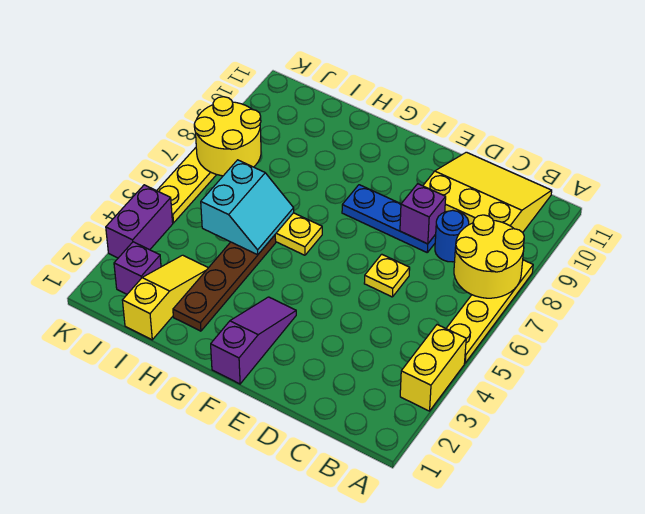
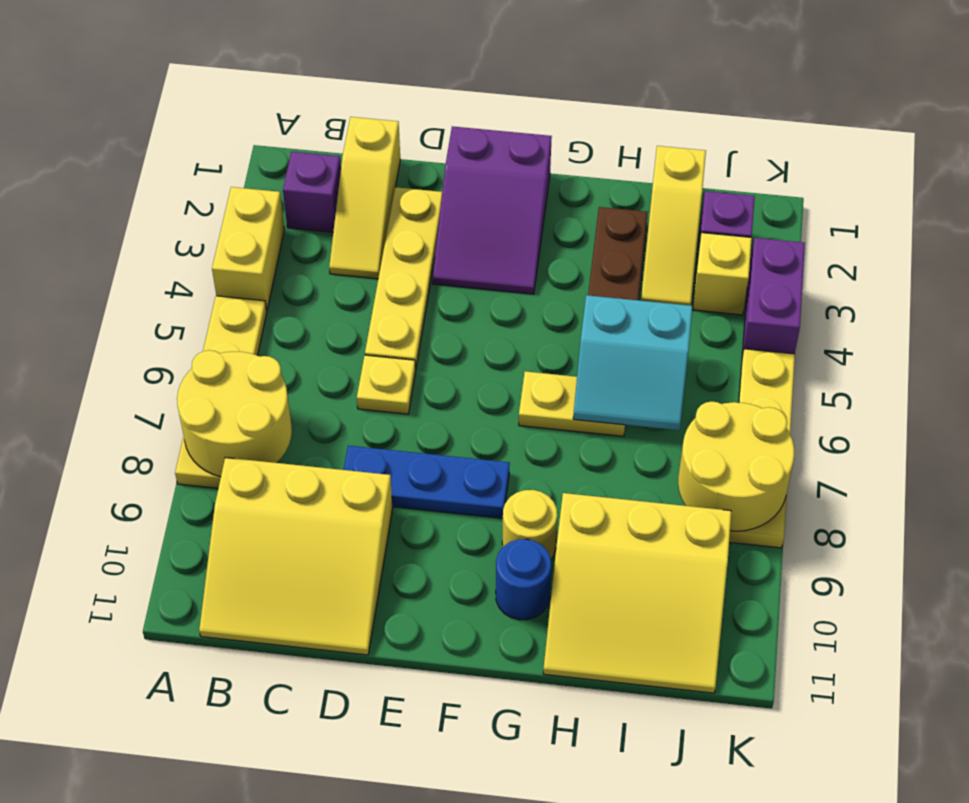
none -> yellow 1x3 slope [329,117,400,279]
blue 1x1 round brick [435,210,469,262] -> blue 1x1 round brick moved to [496,539,551,620]
none -> yellow 1x4 plate [365,187,442,369]
purple 1x1 brick [400,184,446,244] -> purple 1x1 brick moved to [283,152,341,232]
purple 1x3 slope [211,297,296,384] -> purple 2x3 slope [433,126,552,294]
none -> yellow 1x1 round brick [502,490,557,559]
cyan 2x2 slope [201,160,294,255] -> cyan 2x2 slope turned to [573,295,692,430]
none -> yellow 3x3 slope [543,493,731,693]
none -> yellow 1x1 brick [693,233,752,315]

